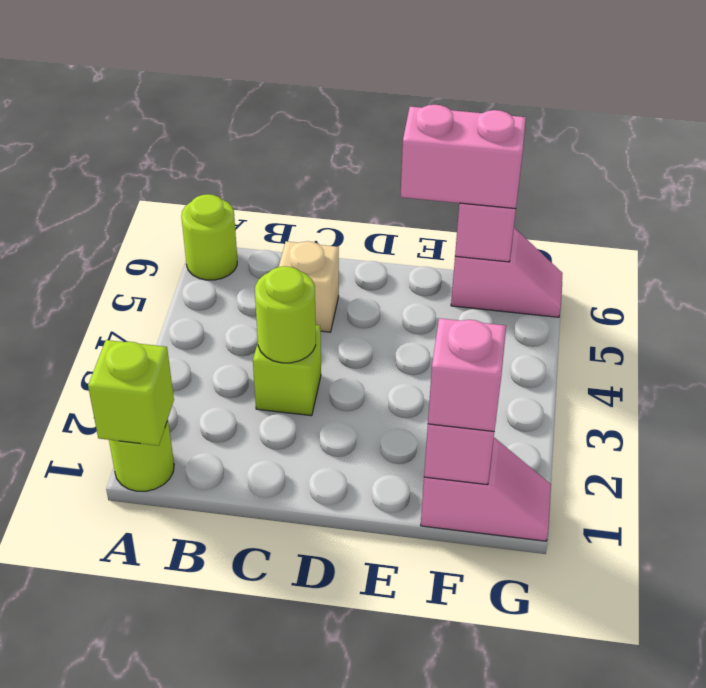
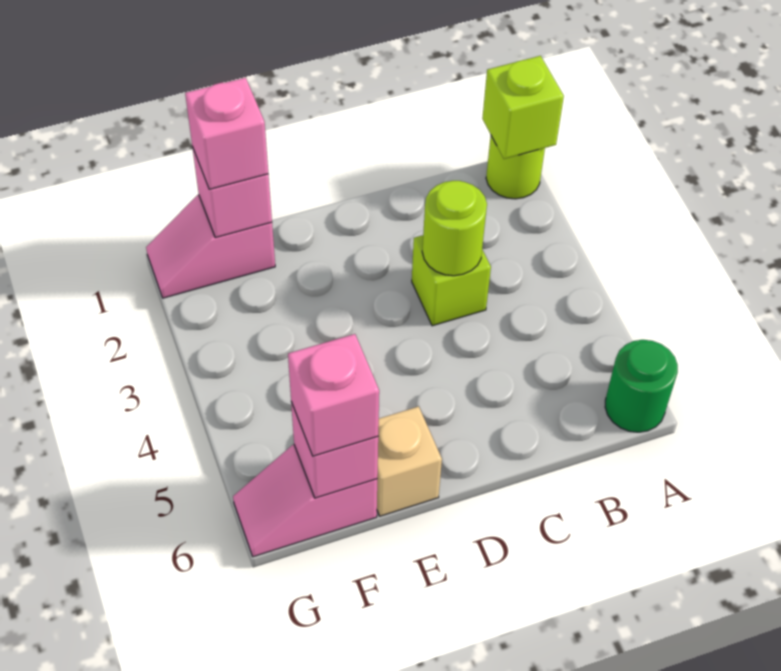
lime 1x1 round brick [181,194,237,280] -> green 1x1 round brick [605,340,678,432]
tan 1x1 brick [279,241,339,332] -> tan 1x1 brick moved to [377,406,442,516]
pink 1x2 brick [400,105,526,209] -> pink 1x1 brick [288,334,379,456]

